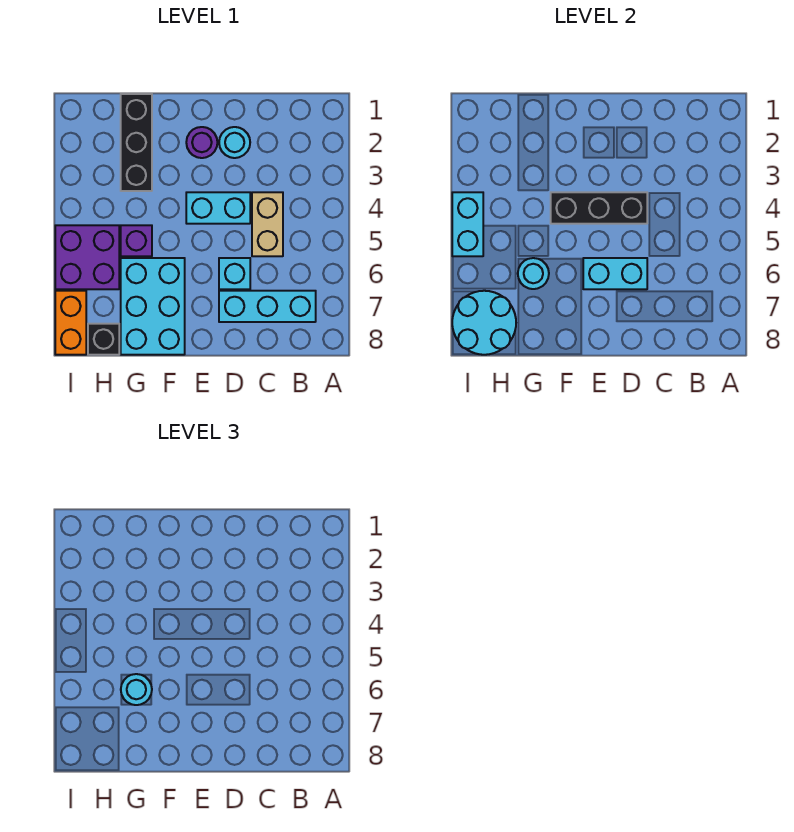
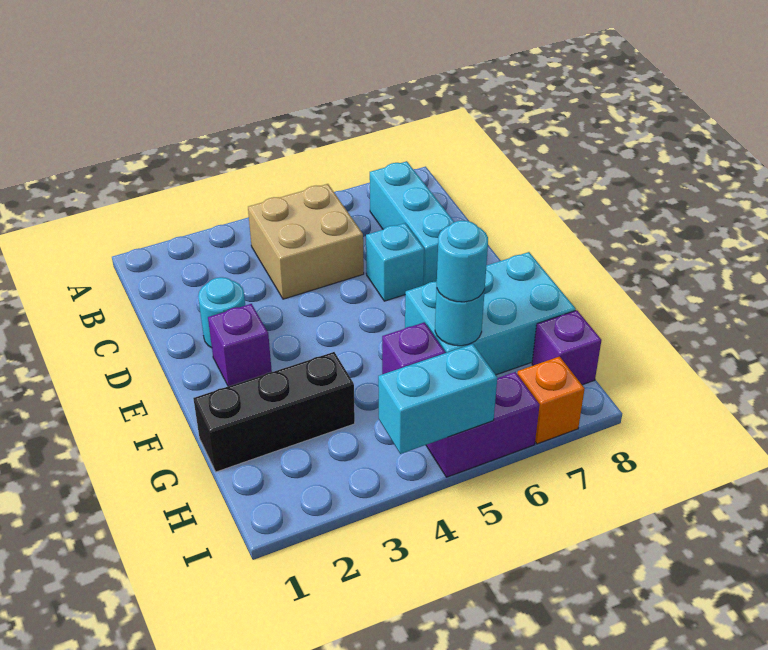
tan 1x2 brick [252,192,283,256] -> tan 2x2 brick [248,184,364,299]
cyan 1x2 brick [186,192,250,224] -> none
black 1x3 brick [551,192,647,224] -> none
cyan 1x2 brick [583,258,647,289] -> none
purple 1x1 round brick [186,127,217,158] -> purple 1x1 brick [208,304,272,386]
purple 2x2 brick [55,225,119,289] -> purple 1x2 brick [426,372,540,477]
cyan 2x2 round brick [452,291,516,355] -> none
black 1x1 brick [88,324,119,355] -> purple 1x1 brick [532,310,601,385]
orange 1x2 brick [55,291,86,355] -> orange 1x1 brick [517,357,585,444]

